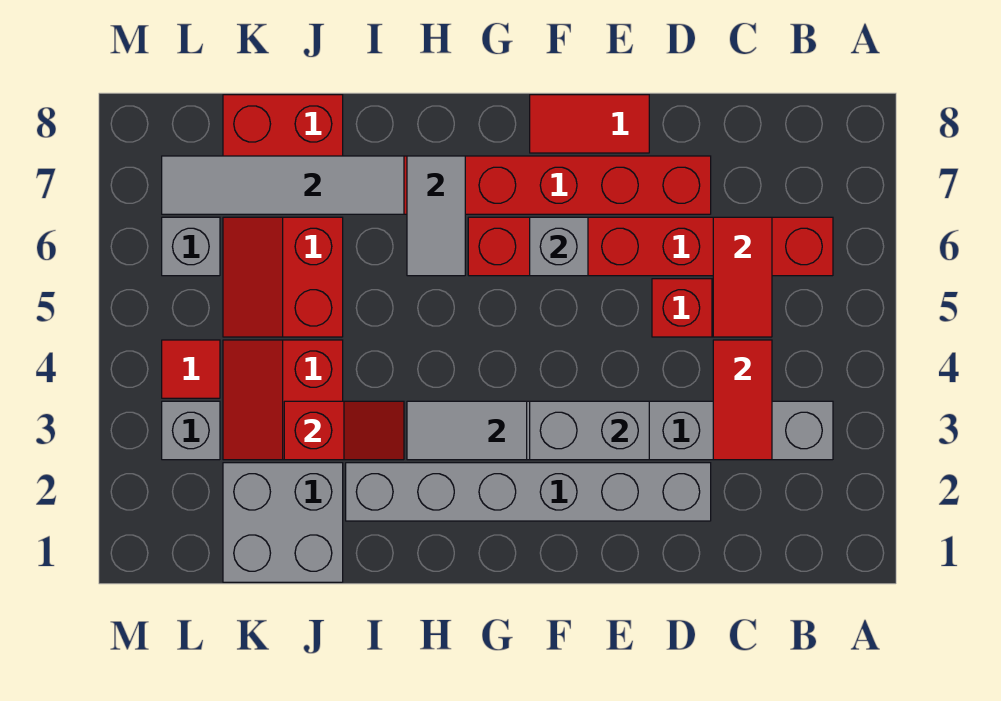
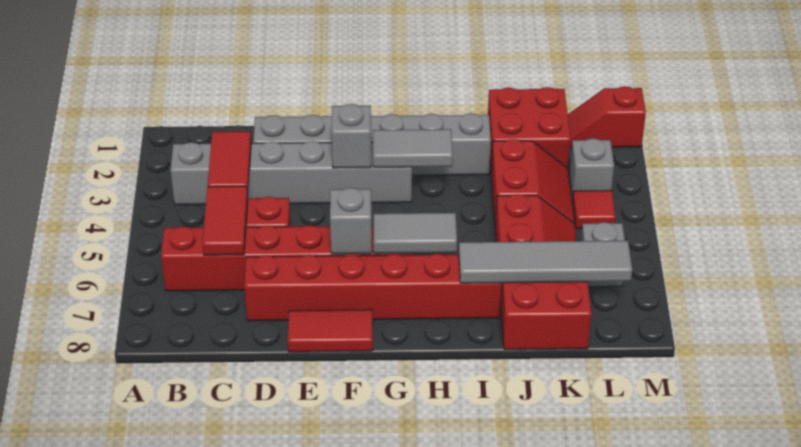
grey 1x2 brick [530,401,649,460] -> grey 1x1 brick [332,104,371,168]
grey 1x2 tile [407,156,465,276] -> grey 1x2 tile turned to [374,213,457,254]
red 1x2 slope [284,401,404,460] -> red 1x2 slope moved to [568,86,646,148]
grey 2x2 brick [223,463,343,582] -> red 2x2 brick [488,87,571,171]

